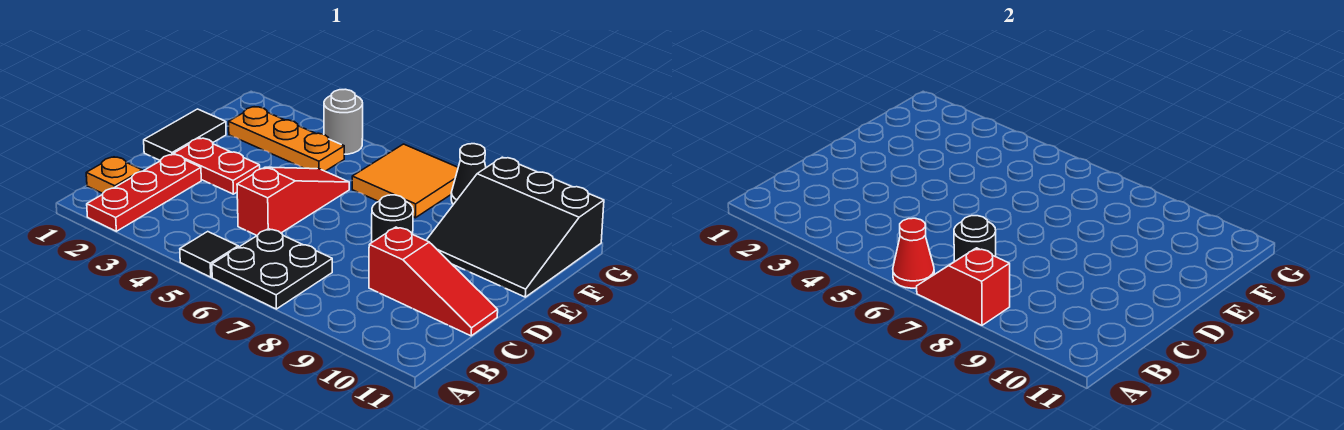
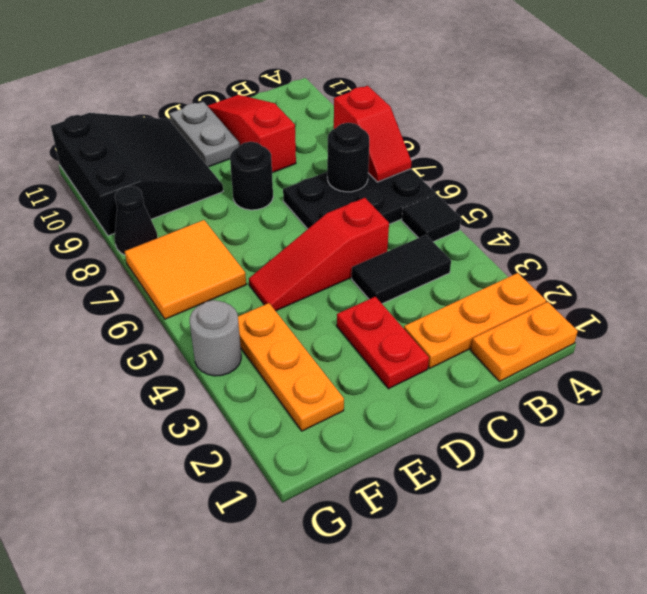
red 1x3 plate [87,154,201,231] -> orange 1x3 plate [404,273,546,368]
black 2x2 plate [212,229,332,309] -> black 2x3 plate [283,169,435,229]
red 1x1 cone [893,218,934,288] -> none
orange 1x1 plate [86,157,142,193] -> orange 1x2 plate [471,302,578,381]
black 1x2 tile [144,109,226,161] -> black 1x2 tile moved to [352,235,451,304]
none -> grey 1x2 plate [170,102,240,167]

